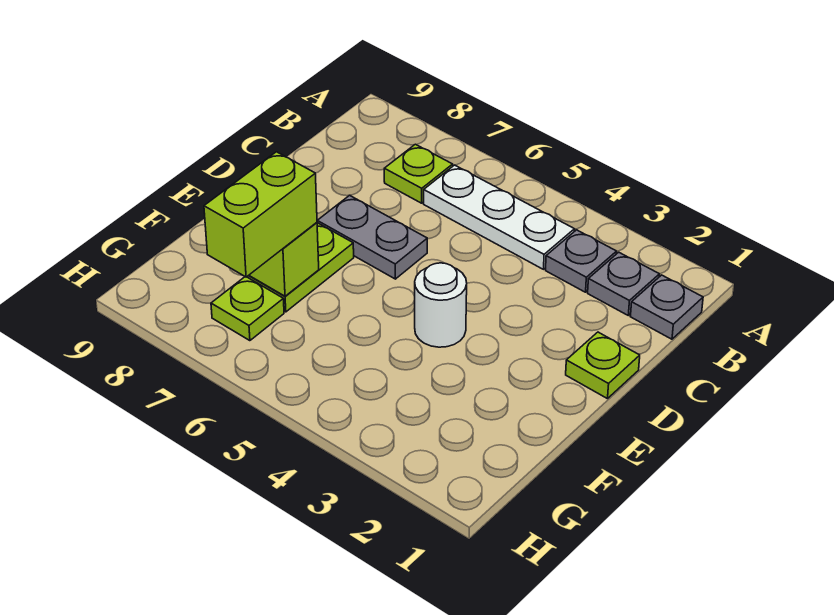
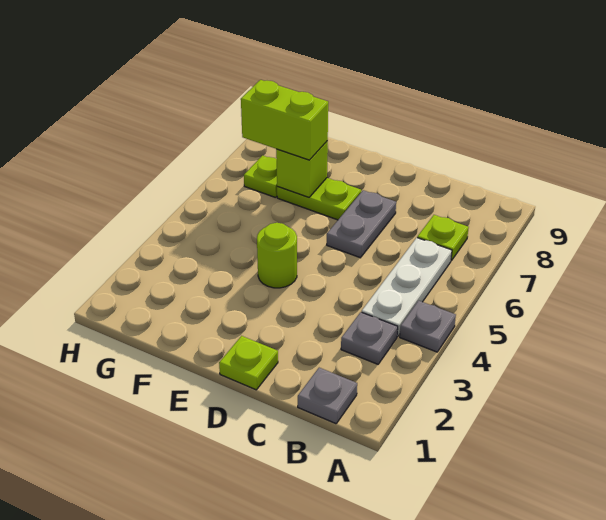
grey 1x1 plate [588,252,659,315] -> grey 1x1 plate moved to [400,301,456,352]
white 1x1 round brick [415,263,467,347] -> lime 1x1 round brick [257,223,297,288]

